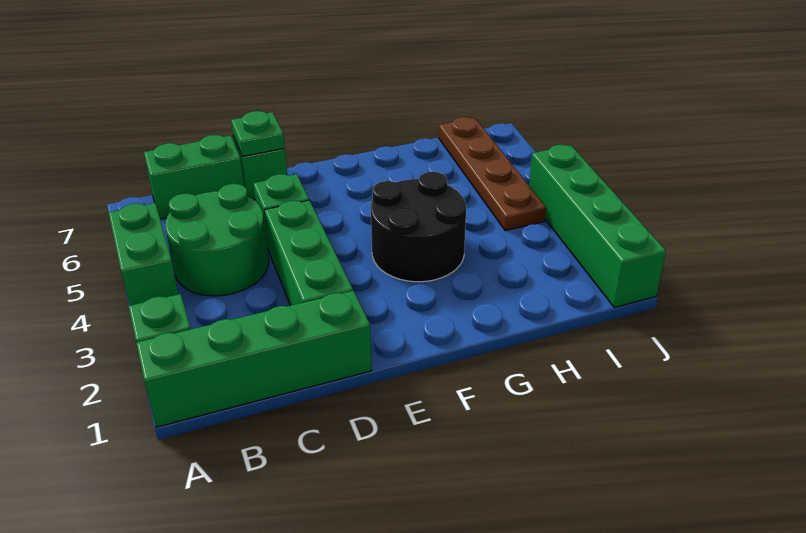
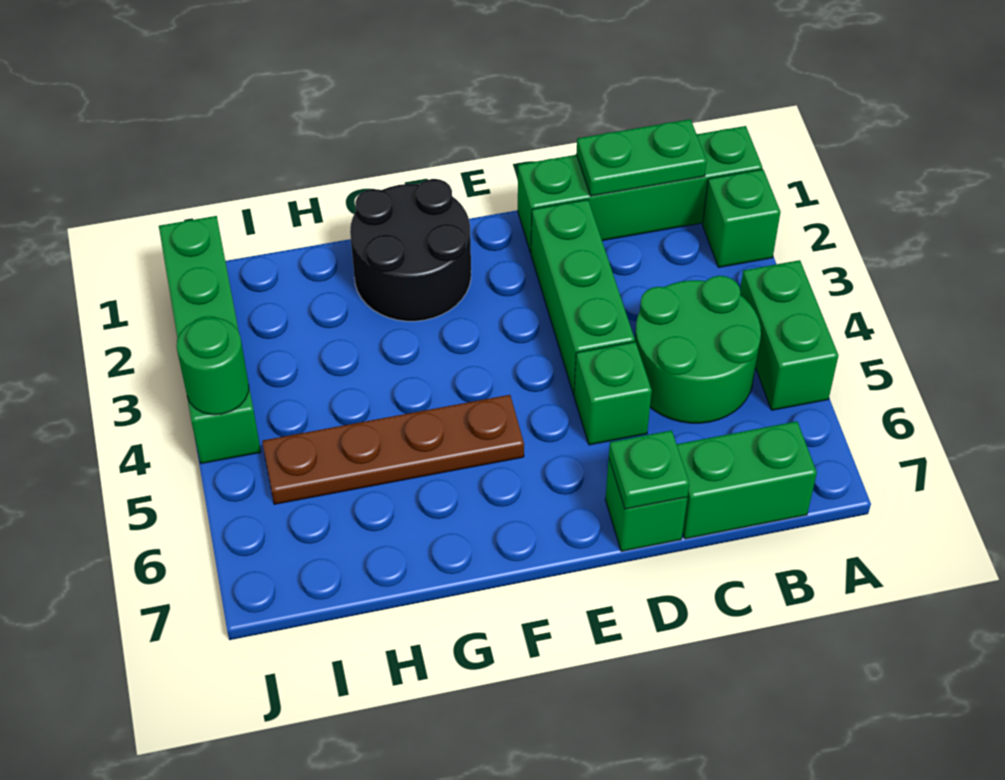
none -> green 1x2 plate [576,119,707,196]
black 2x2 round brick [371,172,466,282] -> black 2x2 round brick moved to [350,179,471,321]
brown 1x4 plate [439,117,546,231] -> brown 1x4 plate turned to [262,395,524,504]
none -> green 1x1 round brick [177,317,249,415]

